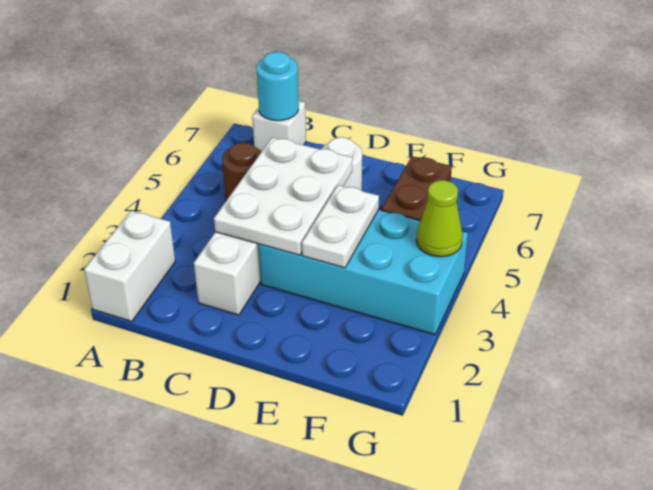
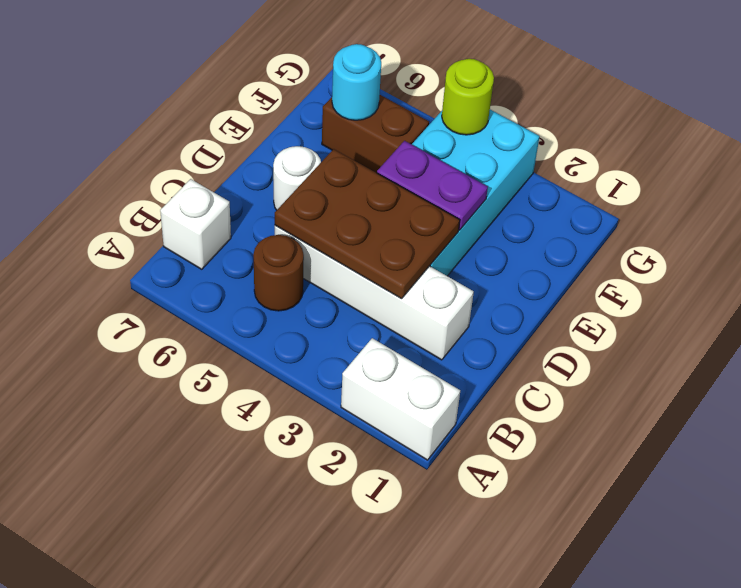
cyan 1x1 round brick [256,52,299,121] -> cyan 1x1 round brick moved to [332,44,381,120]
white 2x3 plate [214,137,353,255] -> brown 2x3 plate [275,149,460,299]
white 1x2 plate [302,185,379,268] -> purple 1x2 plate [377,141,488,230]
lime 1x1 cone [416,180,463,257] -> lime 1x1 round brick [442,59,494,135]

